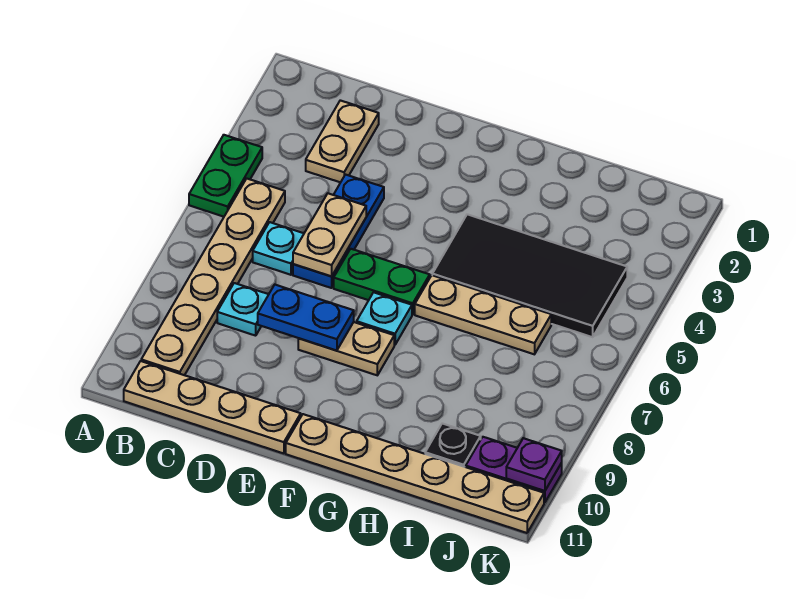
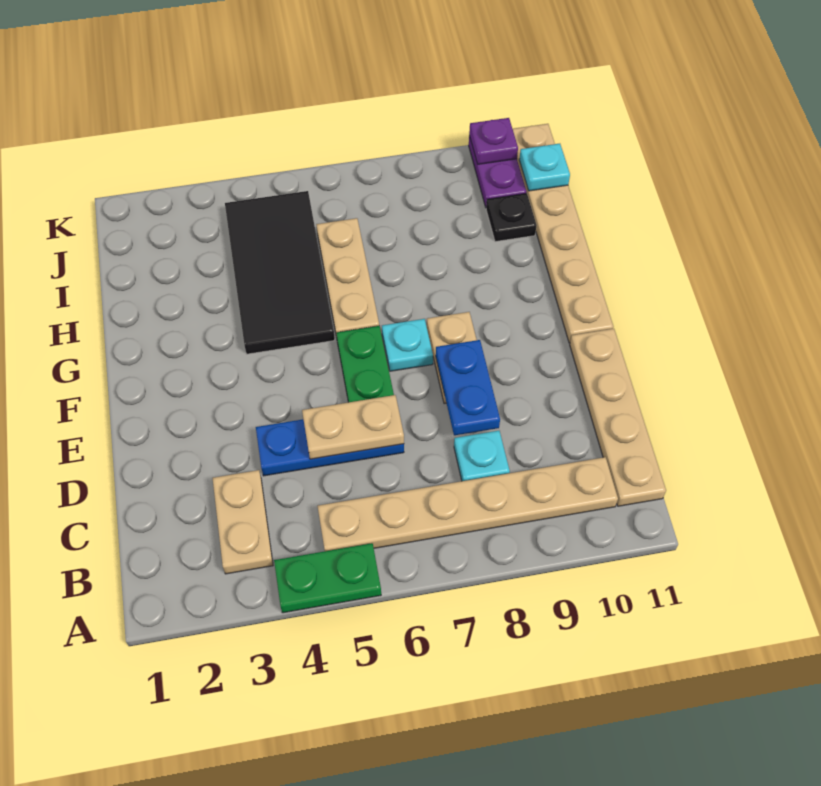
tan 1x2 plate [306,100,379,182] -> tan 1x2 plate turned to [213,470,273,574]
cyan 1x1 plate [253,222,304,275] -> cyan 1x1 plate moved to [519,144,570,191]

